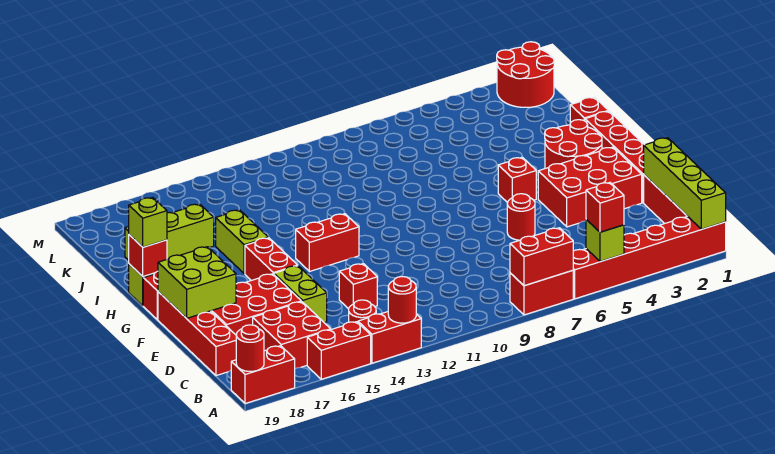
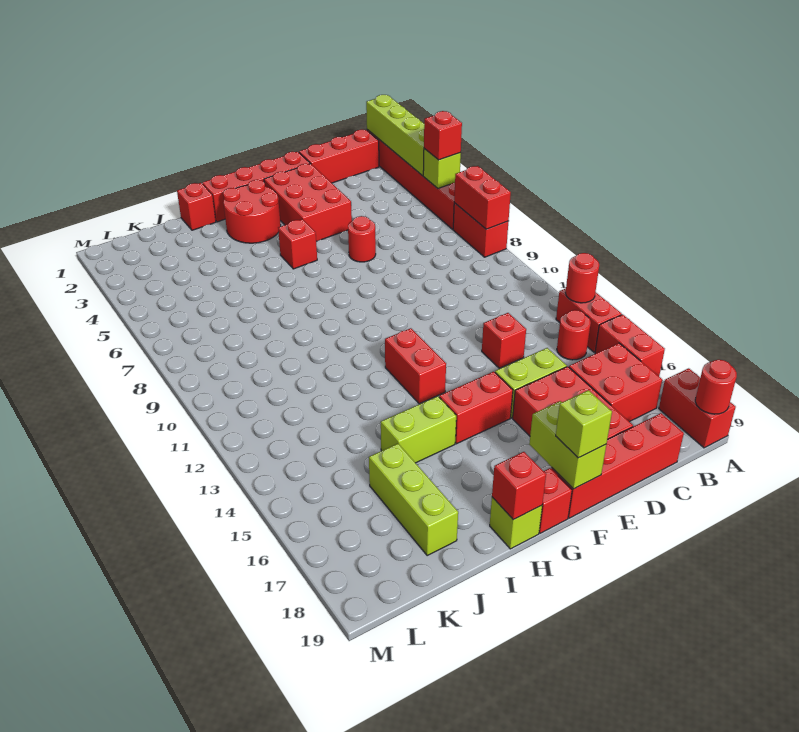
lime 1x4 brick [644,138,726,229] -> lime 1x4 brick turned to [366,95,424,176]
lime 2x2 brick [158,247,236,318] -> lime 1x2 brick [529,401,606,489]
lime 1x1 brick [129,198,167,247] -> lime 1x1 brick moved to [556,390,612,458]
red 2x2 round brick [497,42,554,107] -> none

